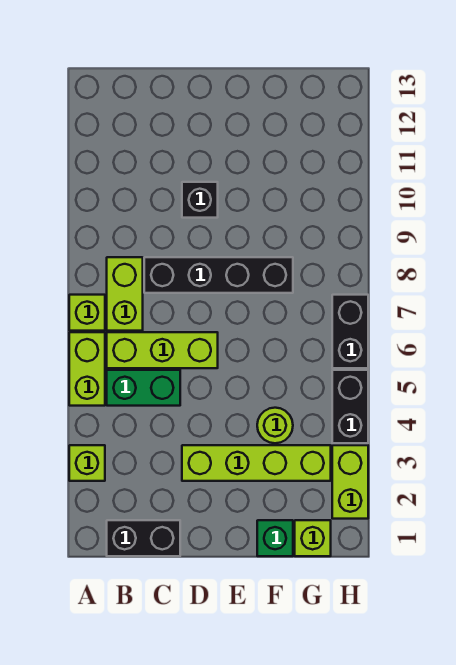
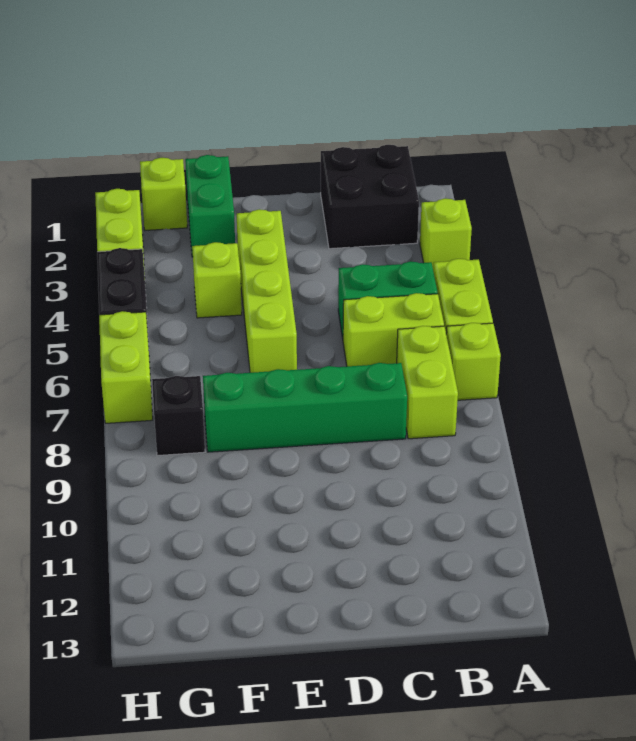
black 1x2 brick [107,520,180,556] -> black 2x2 brick [321,145,419,249]
lime 1x3 brick [107,332,218,368] -> lime 1x2 brick [343,293,444,366]
black 1x4 brick [144,257,293,293] -> green 1x4 brick [203,363,407,452]
lime 1x4 brick [182,445,331,481] -> lime 1x4 brick turned to [237,209,297,373]
black 1x1 brick [182,182,218,218] -> black 1x1 brick moved to [152,376,205,456]
green 1x1 brick [257,520,293,556] -> green 1x2 brick [185,155,235,257]
lime 1x1 round brick [257,408,293,443] -> lime 1x1 brick [192,242,242,318]
black 1x2 brick [332,295,368,368] -> lime 1x2 brick [99,311,153,423]

